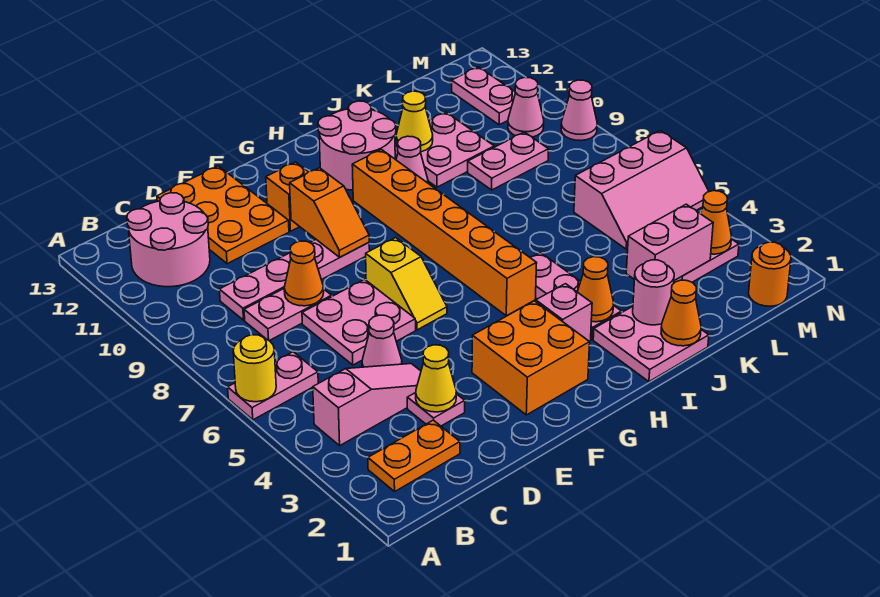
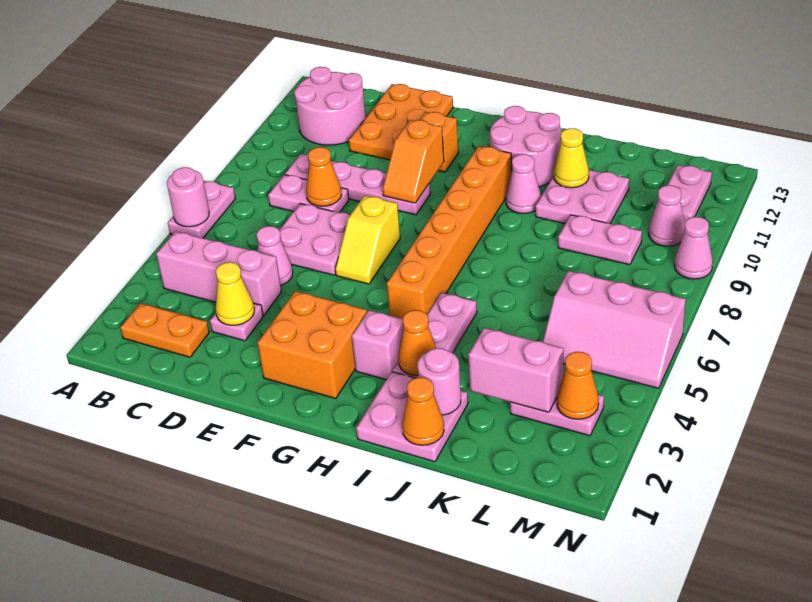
pink 1x2 plate [228,352,318,420] -> pink 1x2 plate turned to [168,181,235,238]
yellow 1x1 round brick [233,335,276,402] -> pink 1x1 round brick [167,167,209,227]
pink 1x3 slope [313,364,421,445] -> pink 1x3 brick [156,231,281,315]
orange 1x1 round brick [749,242,791,306] -> none

